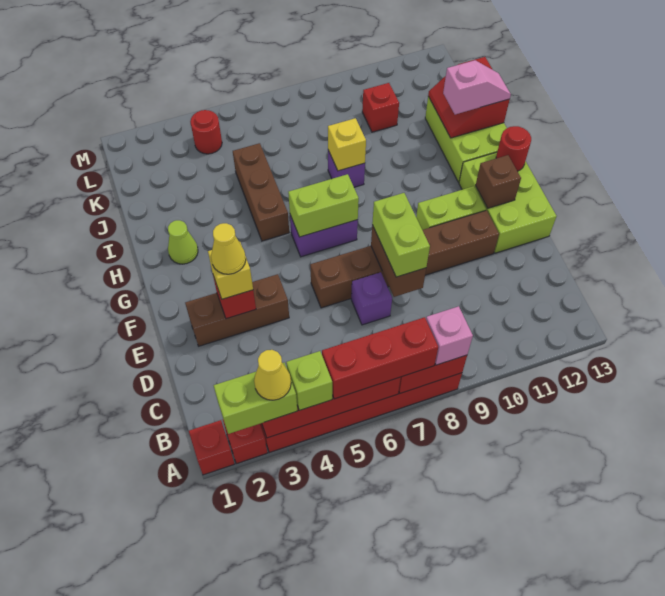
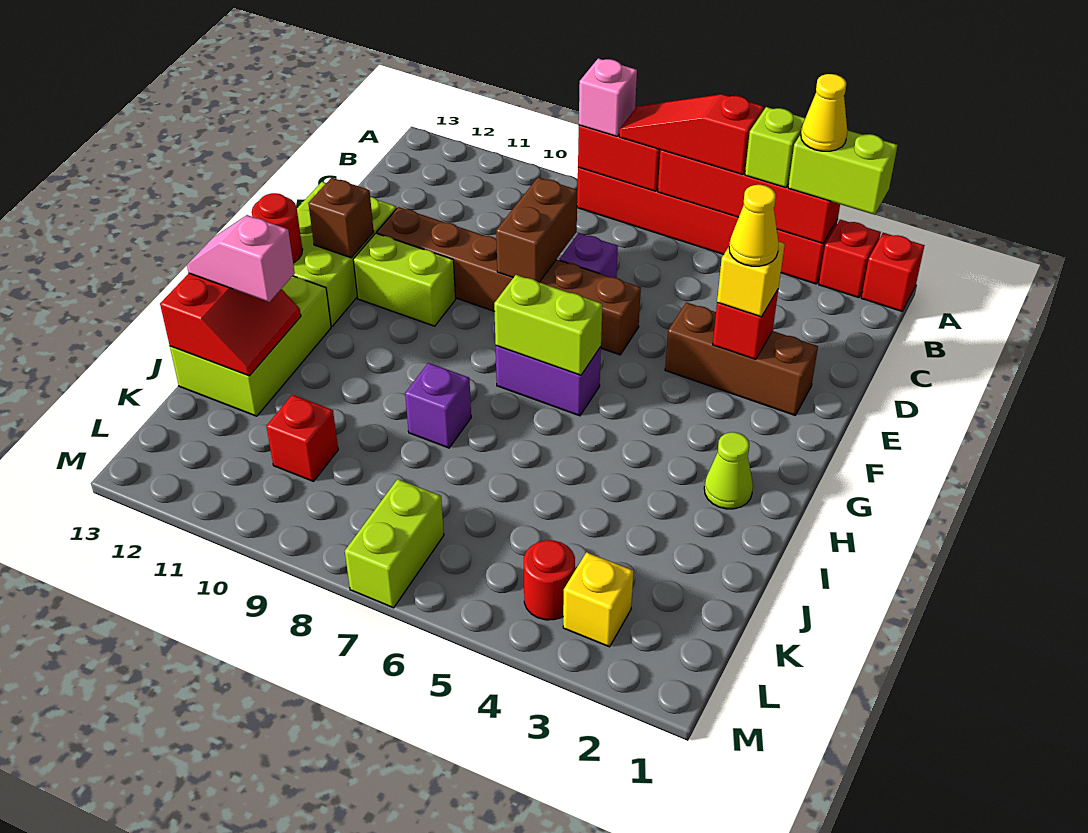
red 1x3 brick [322,317,438,399] -> red 1x3 slope [619,94,764,175]
lime 1x2 brick [372,193,430,277] -> lime 1x2 brick moved to [345,479,444,608]
brown 1x3 brick [233,143,289,241] -> none
yellow 1x1 brick [328,118,366,171] -> yellow 1x1 brick moved to [563,552,634,647]

